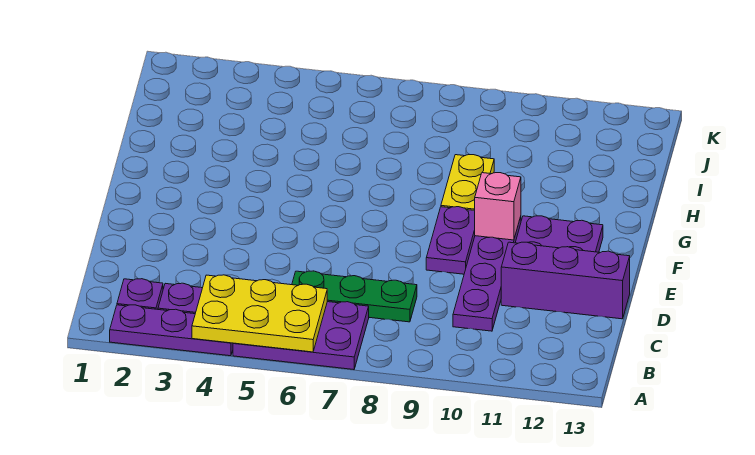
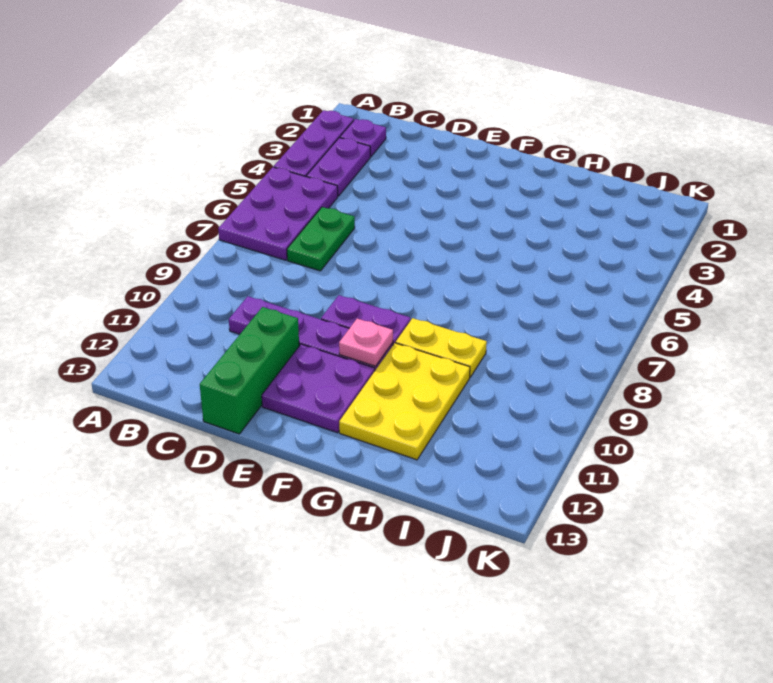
yellow 2x3 plate [192,275,327,352] -> yellow 2x3 plate moved to [339,343,470,460]
green 1x3 plate [292,271,417,322] -> green 1x2 plate [287,207,355,271]
purple 1x3 brick [501,242,630,319] -> green 1x3 brick [200,307,299,434]
pink 1x1 brick [475,173,521,240] -> pink 1x1 plate [339,319,393,366]

